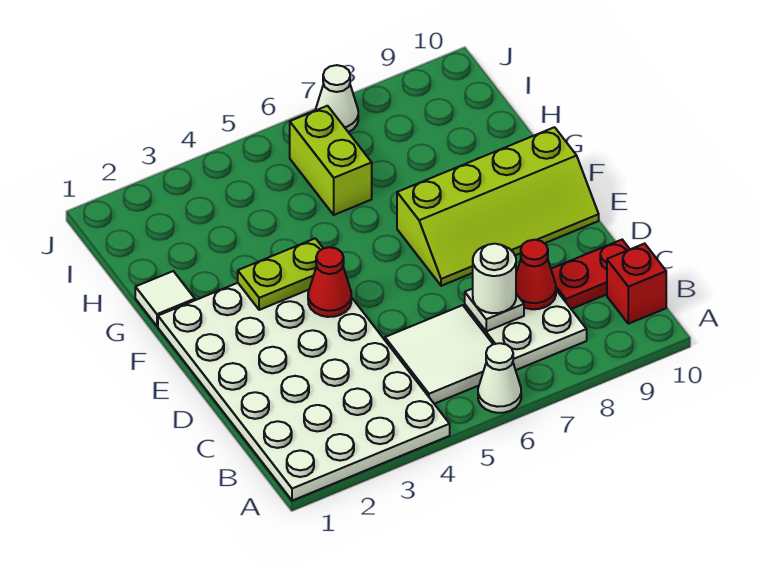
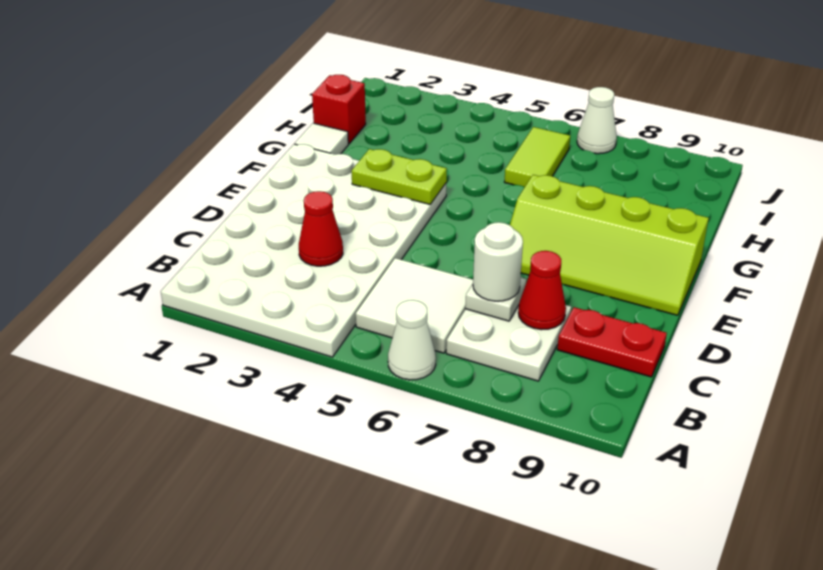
red 1x1 brick [607,244,666,324] -> red 1x1 brick moved to [312,75,366,144]
red 1x1 cone [308,247,351,317] -> red 1x1 cone moved to [299,191,343,266]
lime 1x2 brick [290,106,372,215] -> lime 1x2 tile [504,127,570,187]

